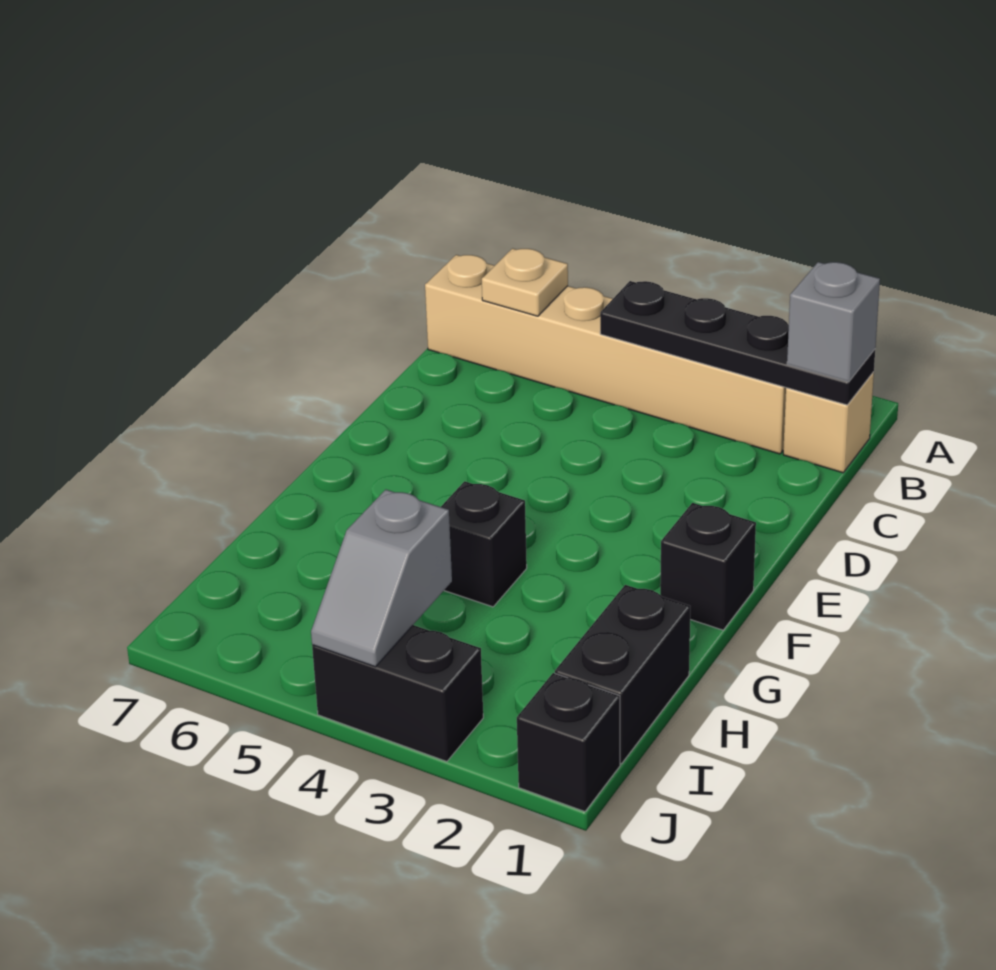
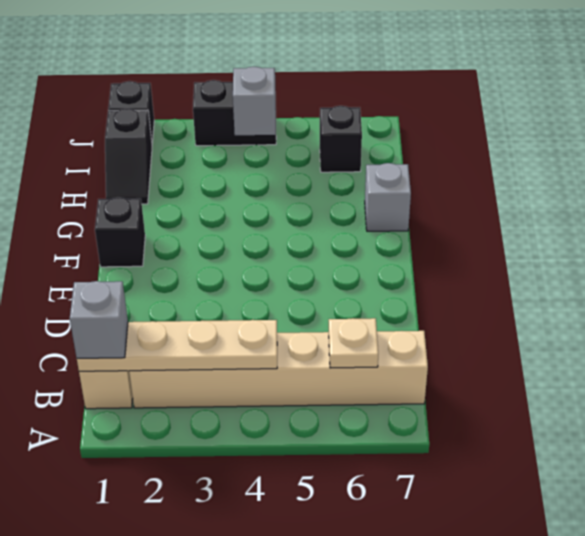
black 1x4 plate [600,281,875,405] -> tan 1x4 plate [77,320,277,371]
black 1x1 brick [441,481,527,607] -> black 1x1 brick moved to [320,106,362,172]
none -> grey 1x1 brick [365,163,411,231]
black 1x2 brick [555,585,690,764] -> black 1x2 slope [105,108,152,204]

